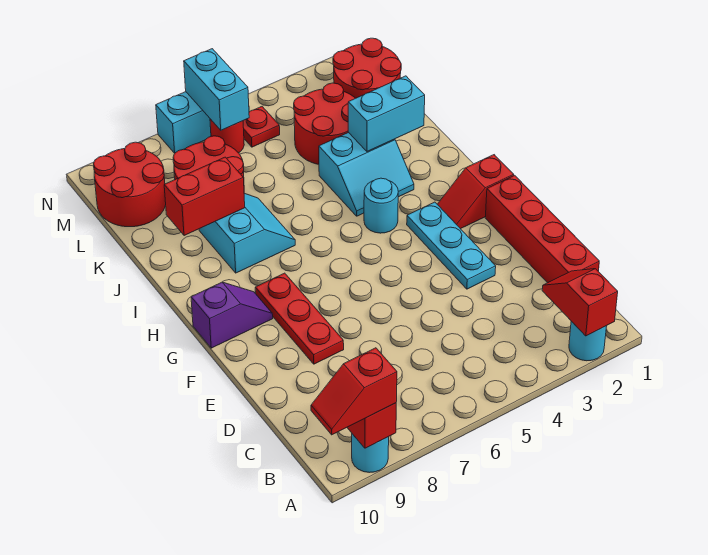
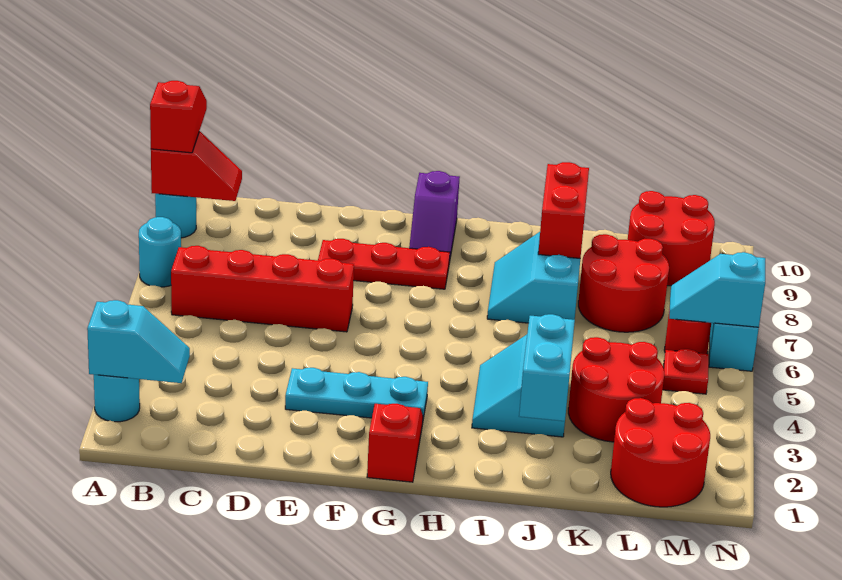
red 1x2 slope [542,269,618,336] -> cyan 1x2 slope [87,300,190,383]
red 1x4 brick [485,175,599,283] -> red 1x4 brick moved to [171,246,354,332]
cyan 1x1 round brick [364,178,398,233] -> cyan 1x1 round brick moved to [139,217,181,287]
cyan 2x2 slope [199,193,295,273] -> cyan 2x2 slope turned to [487,232,580,323]
cyan 1x2 brick [184,49,249,130] -> cyan 1x2 slope [669,252,765,327]

